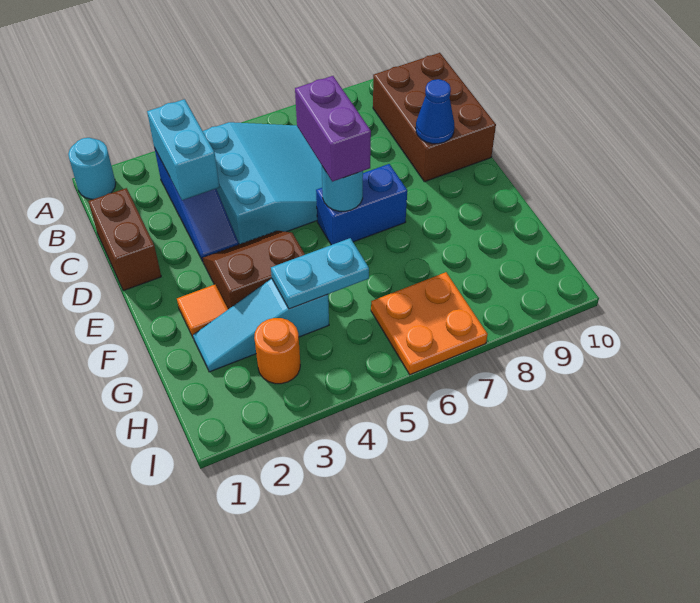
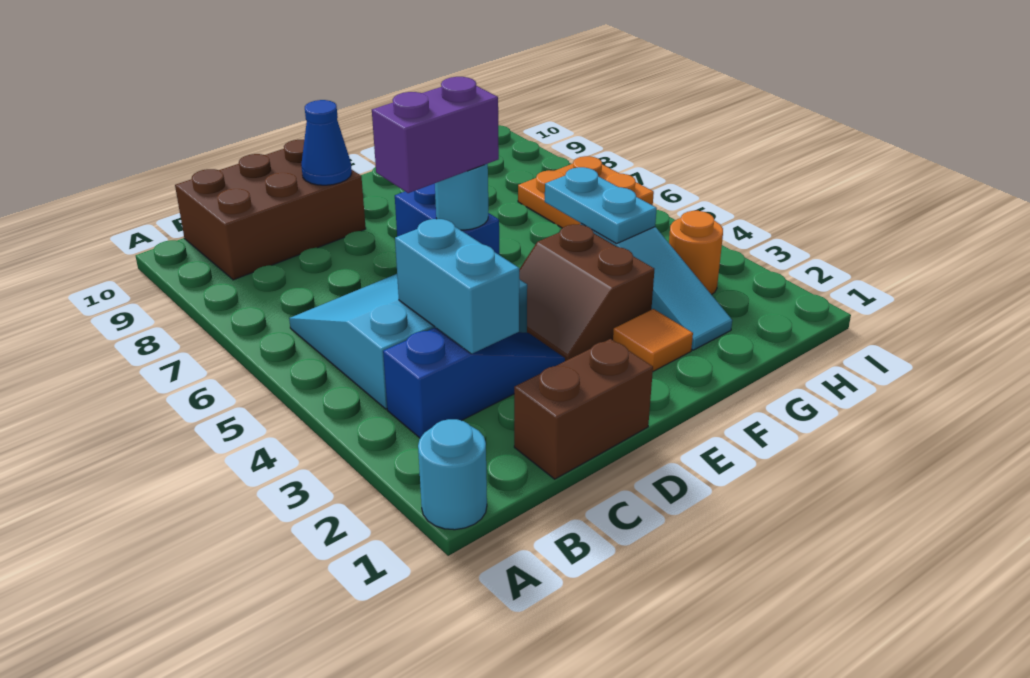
cyan 1x2 brick [147,99,219,200] -> cyan 1x2 brick turned to [395,219,519,354]

